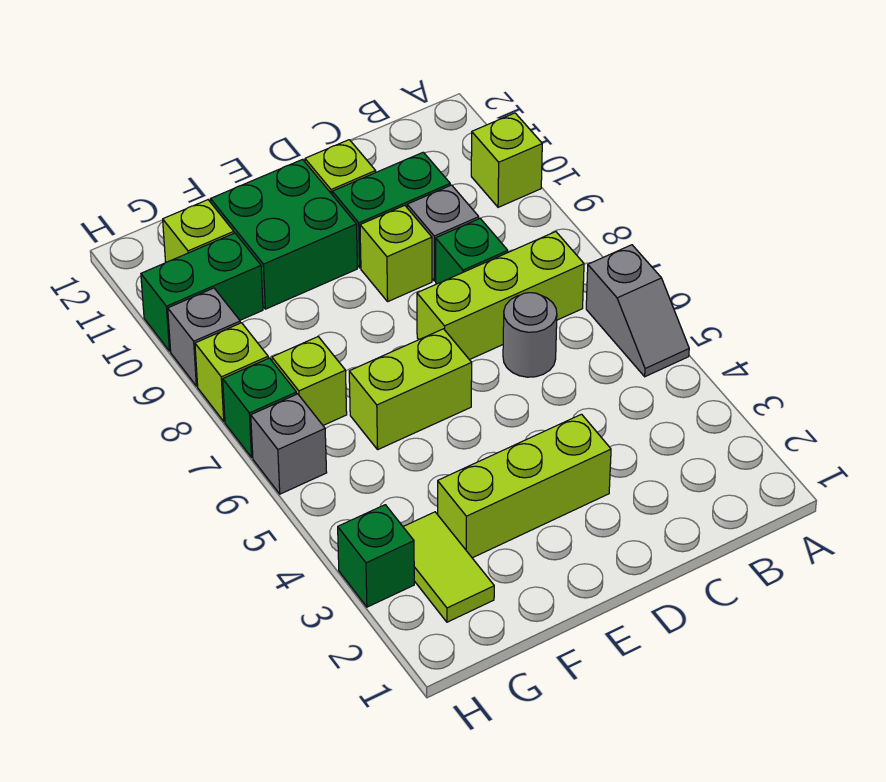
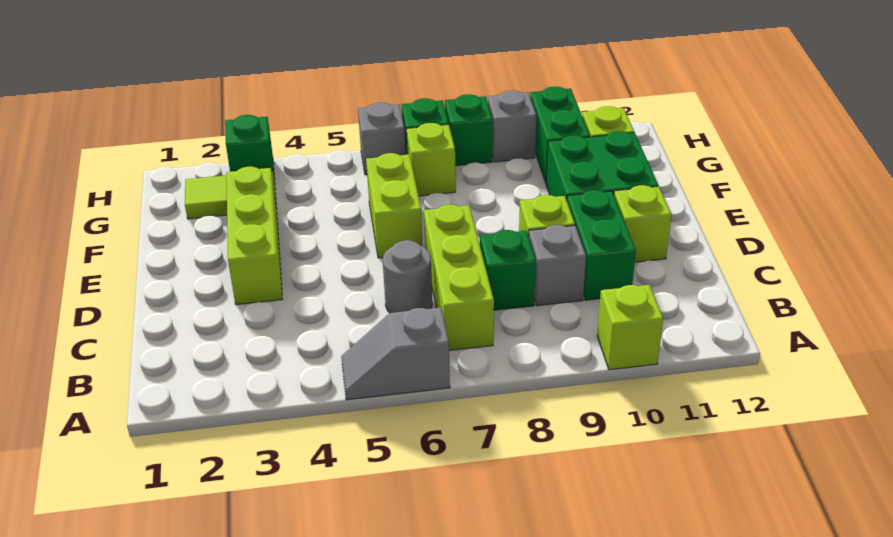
lime 1x1 brick [195,323,268,421] -> green 1x1 brick [445,94,493,166]

